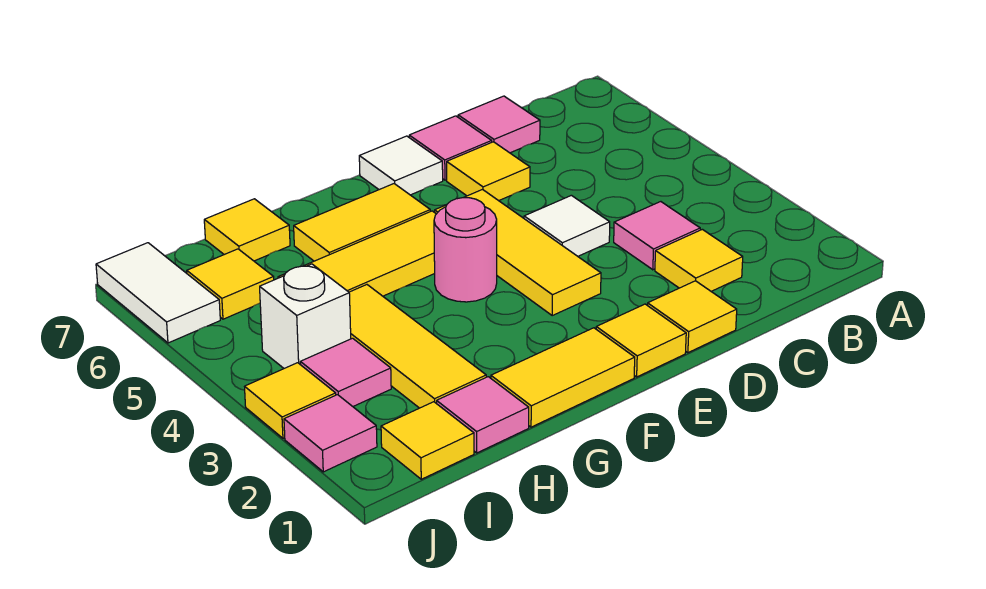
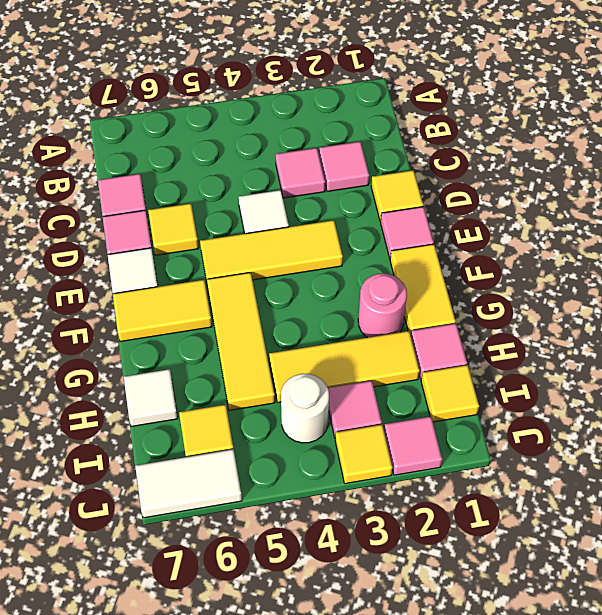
yellow 1x1 tile [655,229,743,292] -> pink 1x1 tile [319,142,369,191]
yellow 1x1 tile [596,304,686,377] -> pink 1x1 tile [381,207,434,258]
pink 1x1 round brick [434,198,497,302] -> pink 1x1 round brick moved to [358,273,407,338]
yellow 1x2 tile [294,184,430,261] -> yellow 1x2 tile turned to [113,280,212,342]
yellow 1x1 tile [204,199,290,261] -> white 1x1 tile [124,369,178,426]
white 1x1 brick [260,264,351,368] -> white 1x1 round brick [281,374,329,443]

